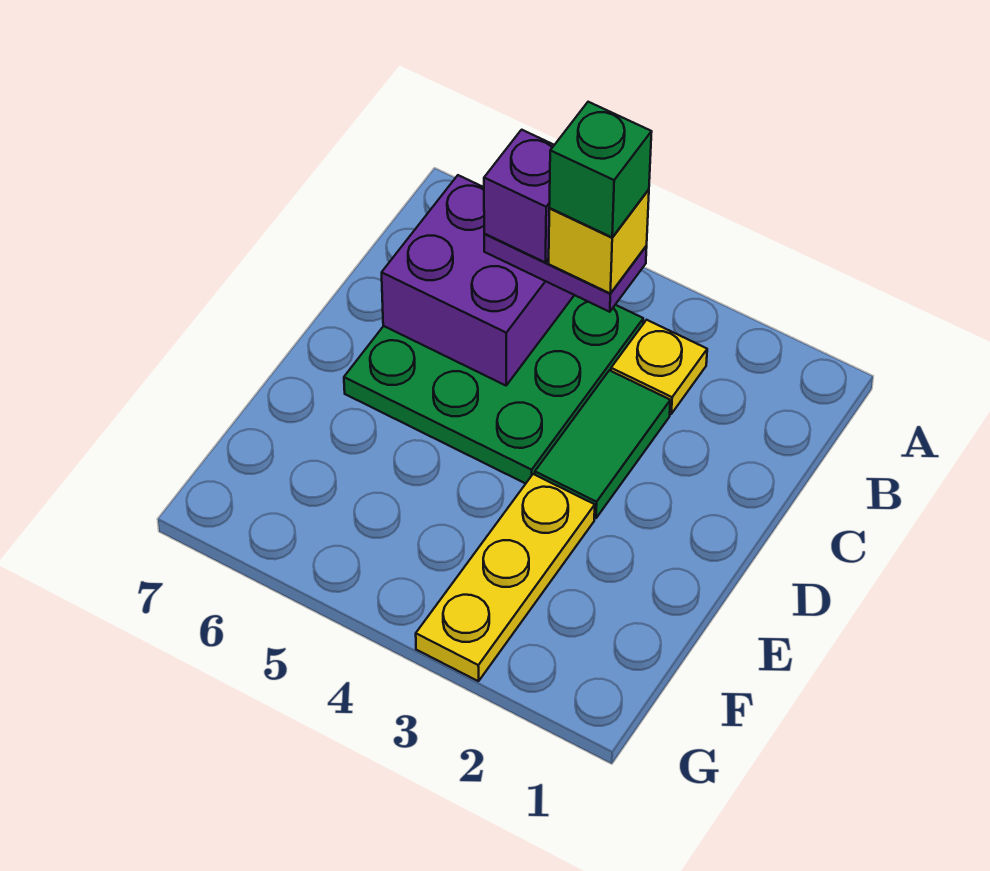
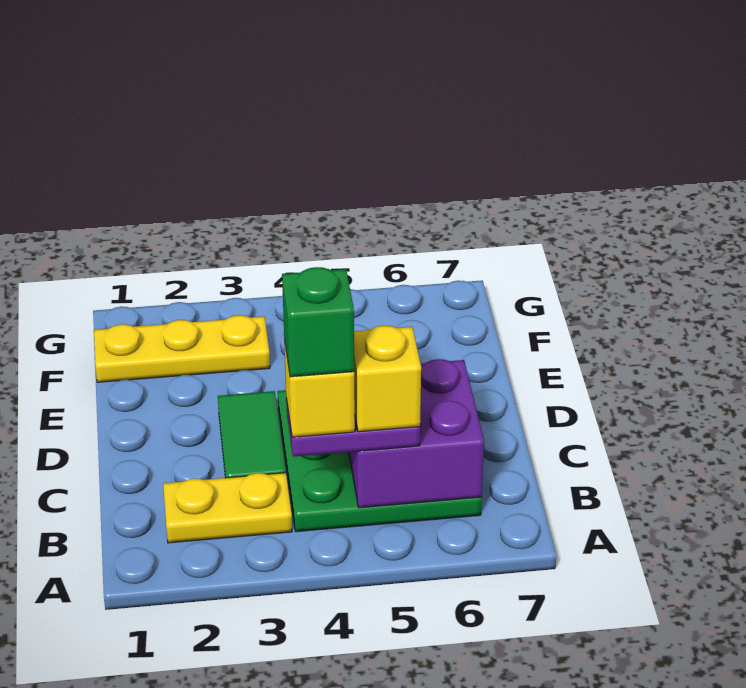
yellow 1x1 plate [611,320,707,414] -> yellow 1x2 plate [163,473,292,543]
purple 1x1 brick [484,130,554,262] -> yellow 1x1 brick [354,326,421,432]
yellow 1x3 plate [416,474,595,681] -> yellow 1x3 plate turned to [94,315,270,382]

